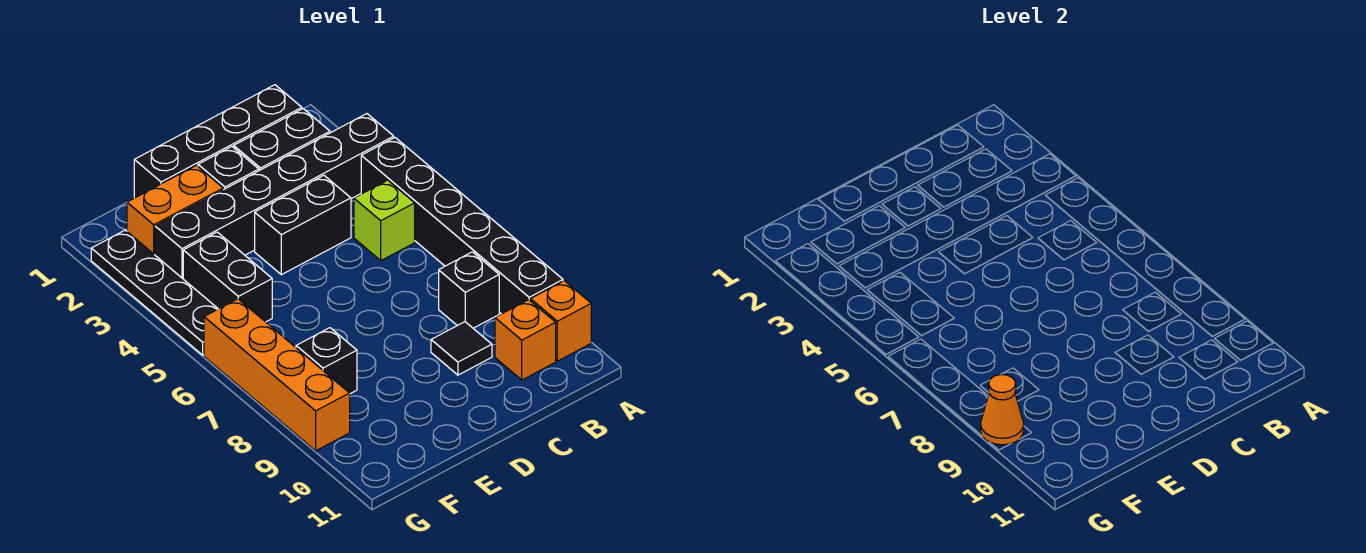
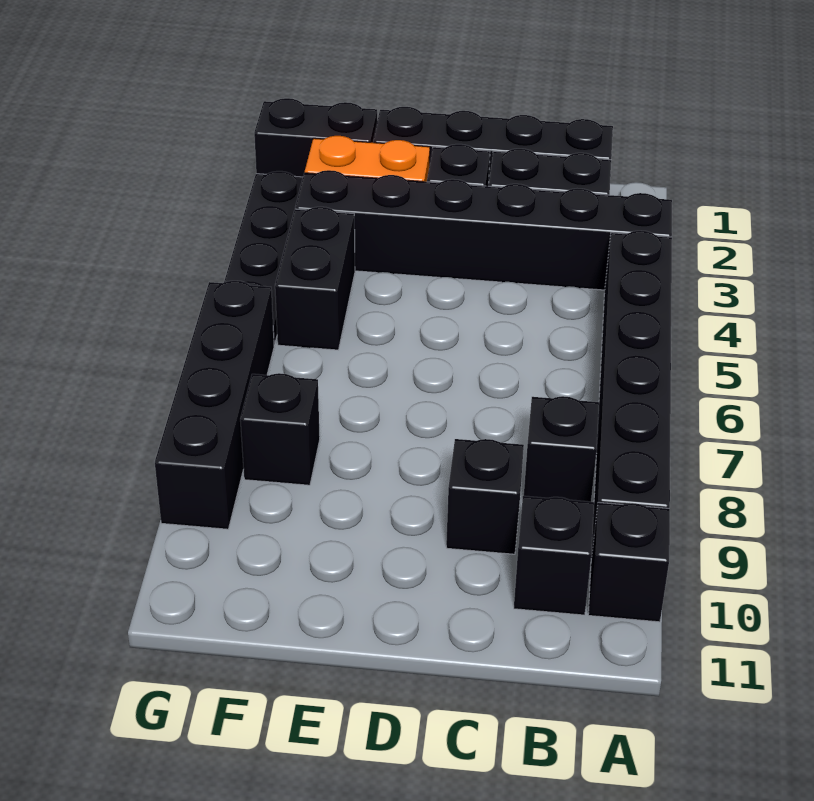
orange 1x1 brick [531,281,591,361] -> black 1x1 brick [588,502,670,622]
lime 1x1 brick [354,180,415,260] -> none
orange 1x1 brick [495,300,556,380] -> black 1x1 brick [514,496,594,615]
black 1x2 brick [255,175,351,275] -> black 1x2 brick moved to [254,98,377,177]
black 1x1 tile [431,322,492,375] -> black 1x1 brick [446,439,524,554]
orange 1x4 brick [204,299,350,451] -> black 1x4 brick [155,281,274,529]
orange 1x1 cone [981,374,1024,445] -> none

